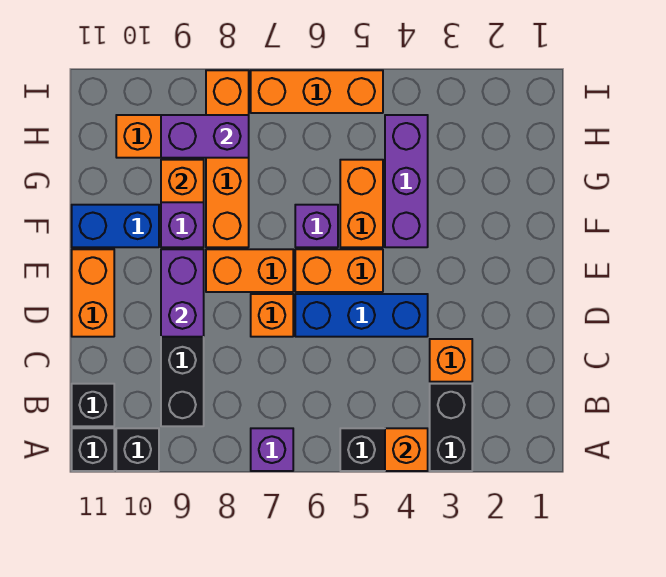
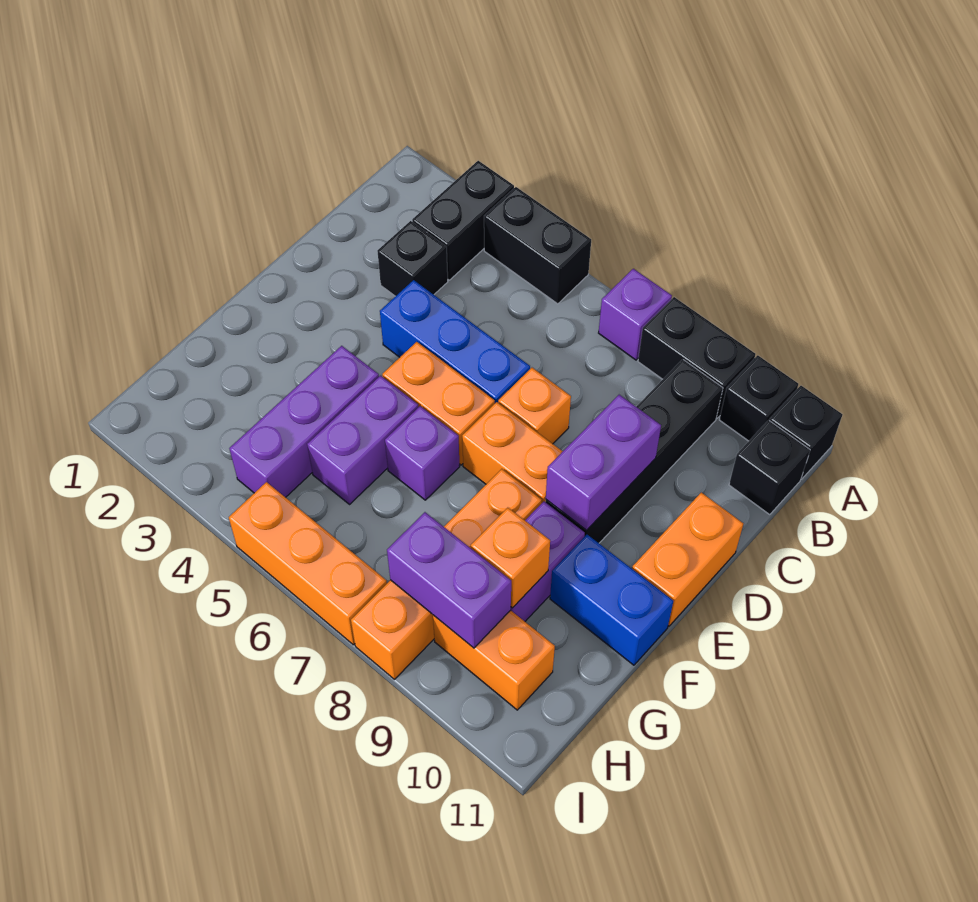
orange 1x1 brick [385,428,428,471] -> none
none -> black 1x2 brick [638,297,755,418]
orange 1x1 brick [430,339,472,382] -> black 1x1 brick [377,221,448,296]
orange 1x2 brick [340,160,383,247] -> purple 1x2 brick [307,376,418,504]

